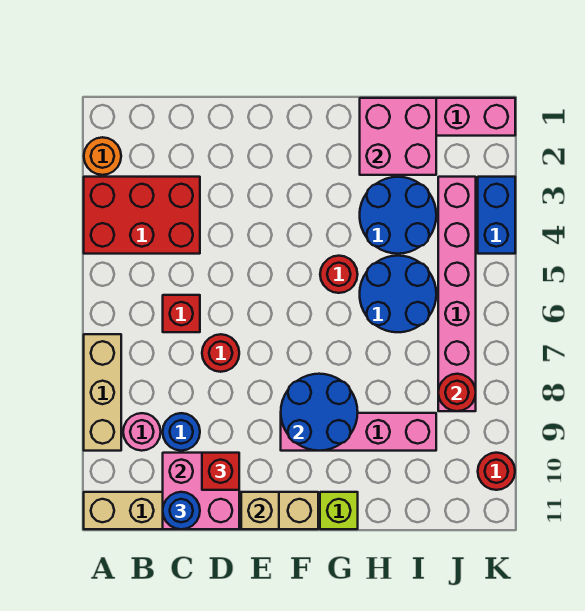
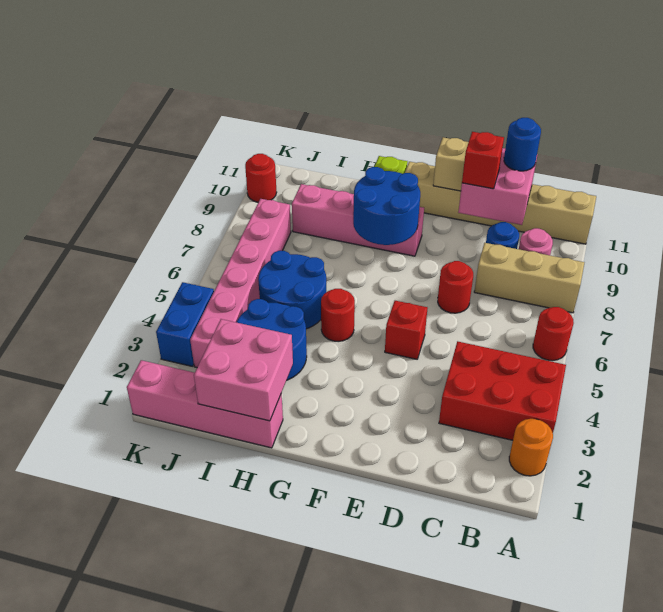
tan 1x3 brick [84,334,121,451] -> tan 1x3 brick turned to [474,243,584,313]
red 1x1 brick [163,295,200,332] -> red 1x1 brick moved to [385,301,427,359]
red 1x1 round brick [438,374,476,411] -> red 1x1 round brick moved to [533,307,574,361]

